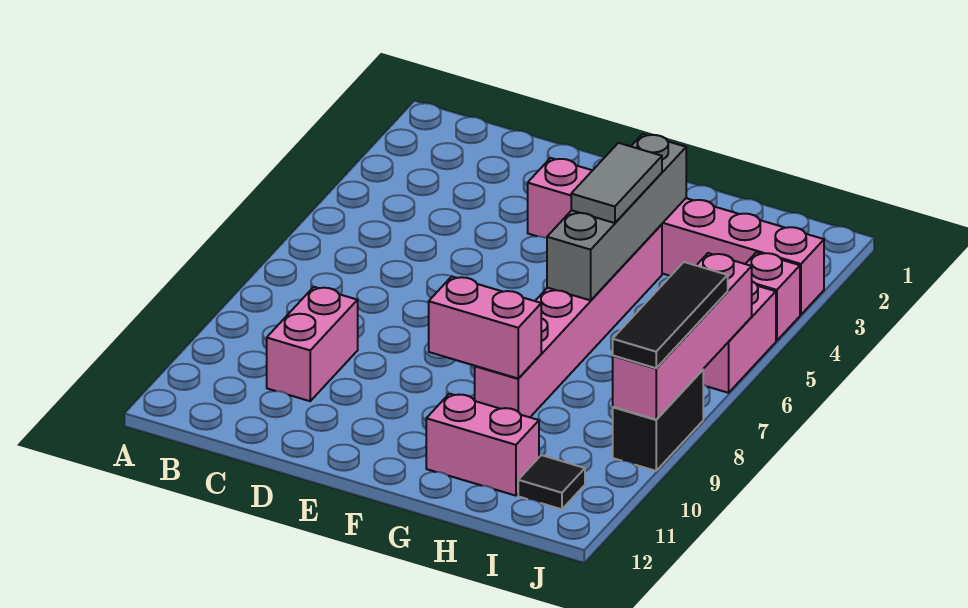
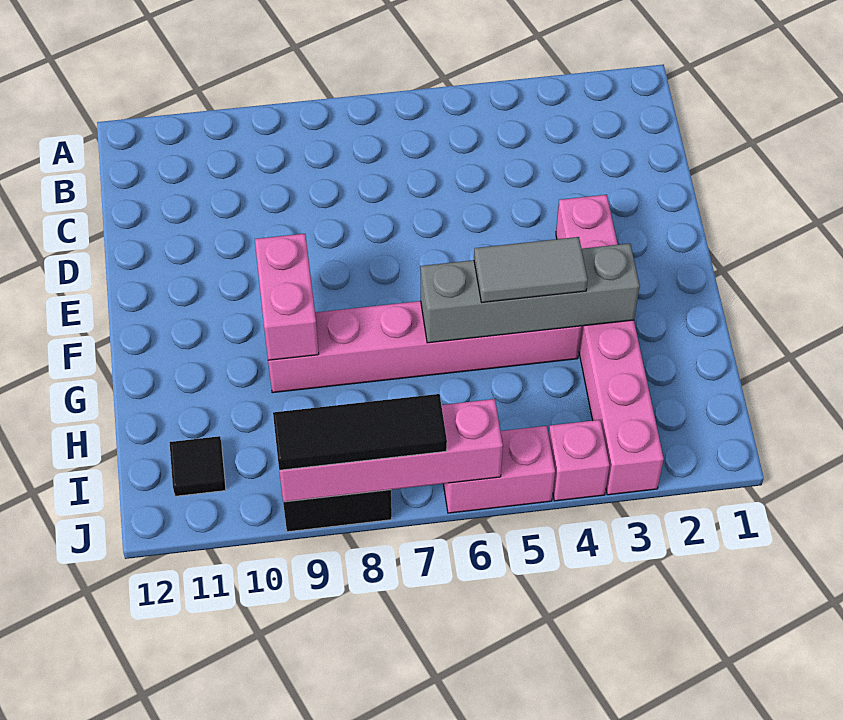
pink 1x2 brick [267,287,358,401] -> none
pink 1x2 brick [426,394,539,496] -> none

